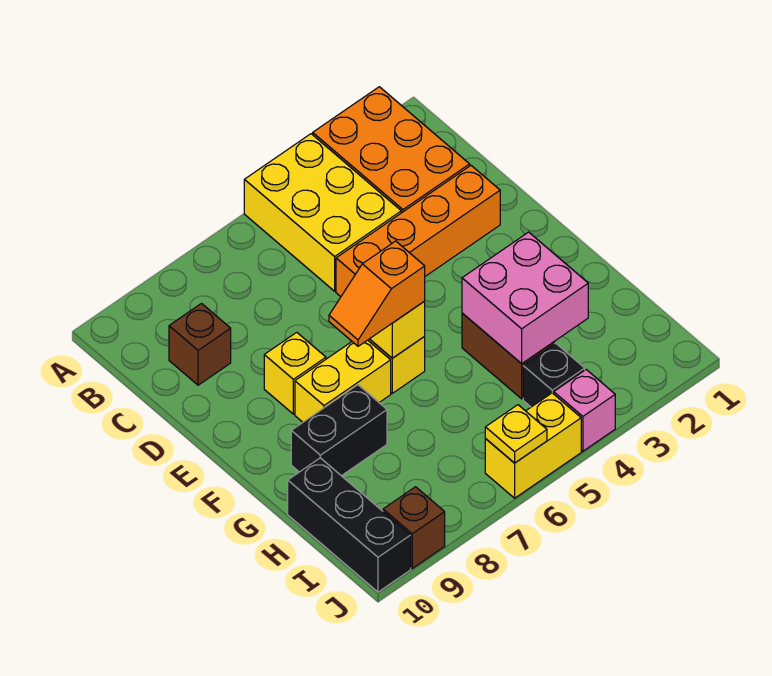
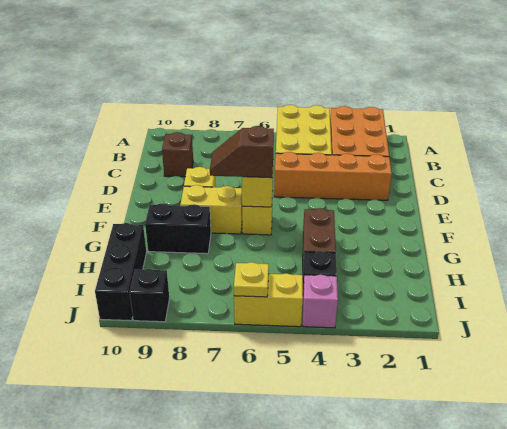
orange 1x2 slope [329,241,425,346] -> brown 1x2 slope [210,126,274,178]
pink 2x2 brick [462,232,588,364] -> none
brown 1x1 brick [383,487,445,569] -> black 1x1 brick [130,269,169,322]

